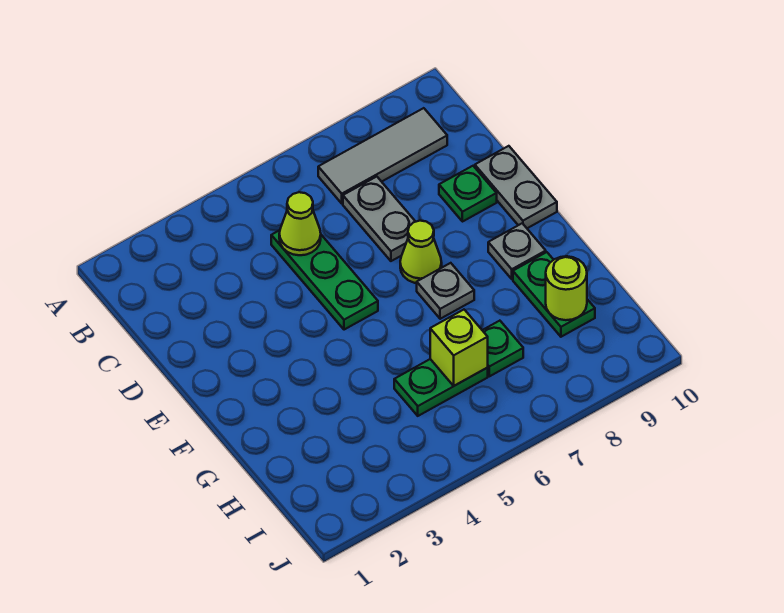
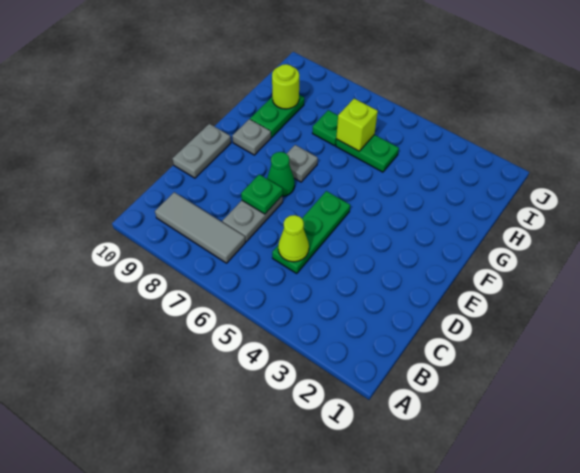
green 1x1 plate [439,166,497,222] -> green 1x1 plate moved to [241,174,283,214]
lime 1x1 cone [400,221,442,283] -> green 1x1 cone [267,152,295,197]

